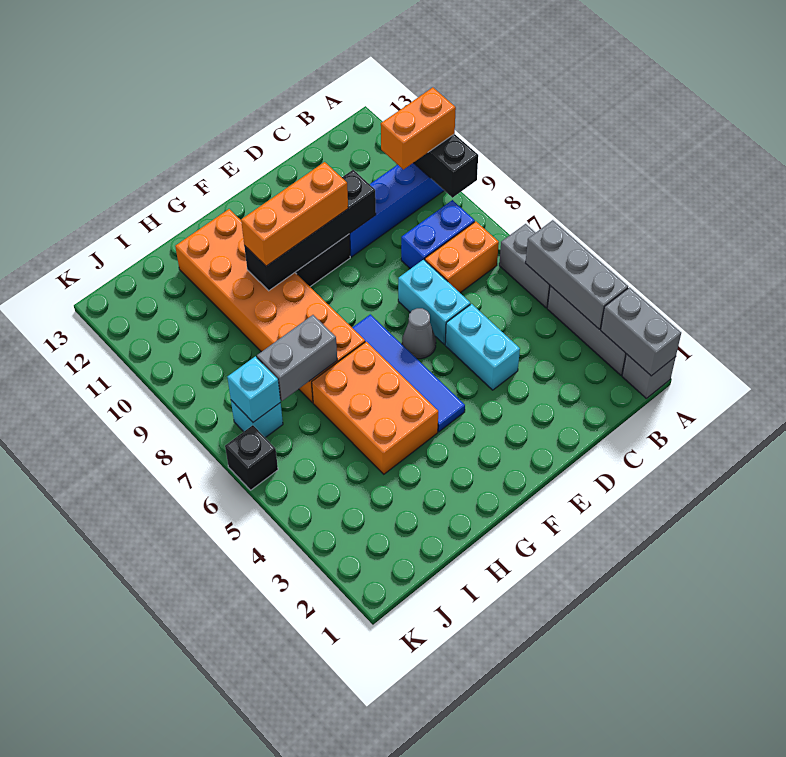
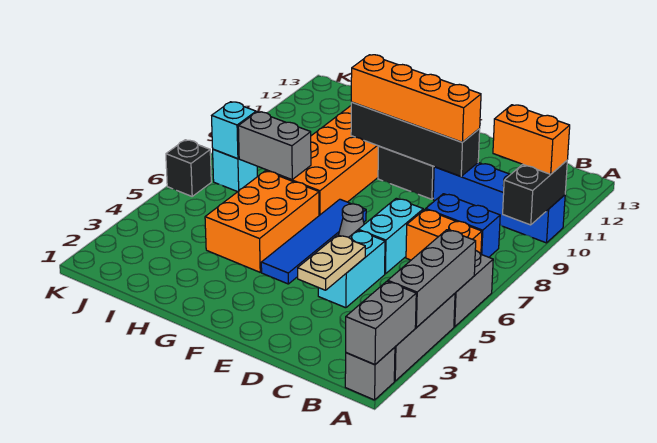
none -> tan 1x2 plate [298,235,365,290]
orange 1x3 brick [241,162,348,266] -> orange 1x4 brick [351,55,481,142]

